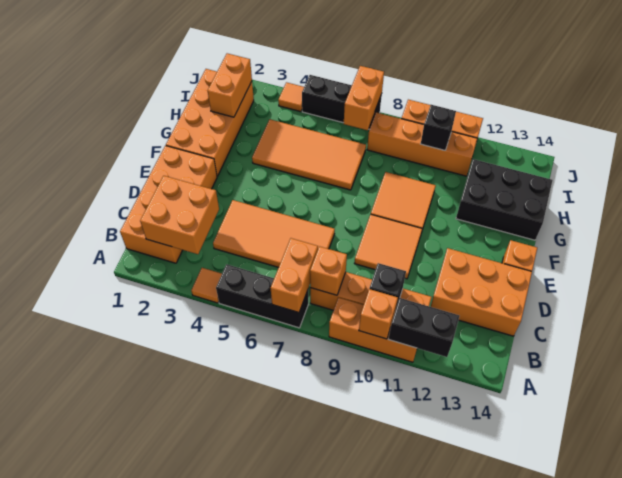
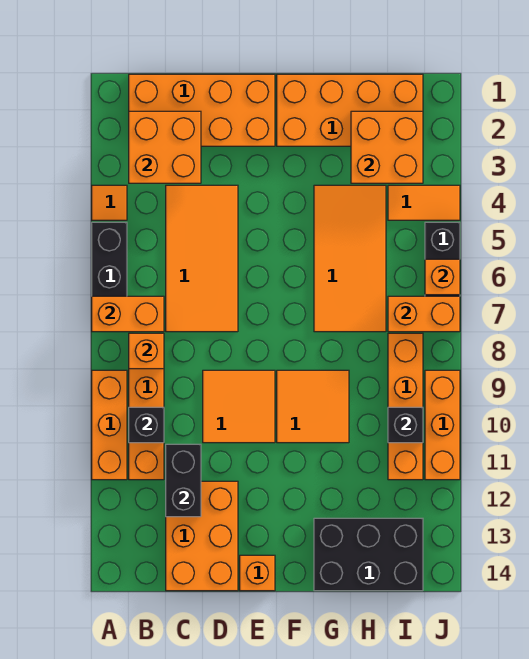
orange 1x1 brick [359,289,398,339] -> orange 1x1 brick moved to [425,259,460,295]
black 1x2 brick [388,298,459,357] -> black 1x2 brick moved to [166,444,201,517]
black 2x3 brick [456,159,553,240] -> black 2x3 brick turned to [314,518,423,591]
orange 1x2 brick [208,53,252,117] -> orange 2x2 brick [351,111,423,183]
orange 1x1 tile [278,82,304,112] -> orange 1x2 tile [388,185,460,220]

